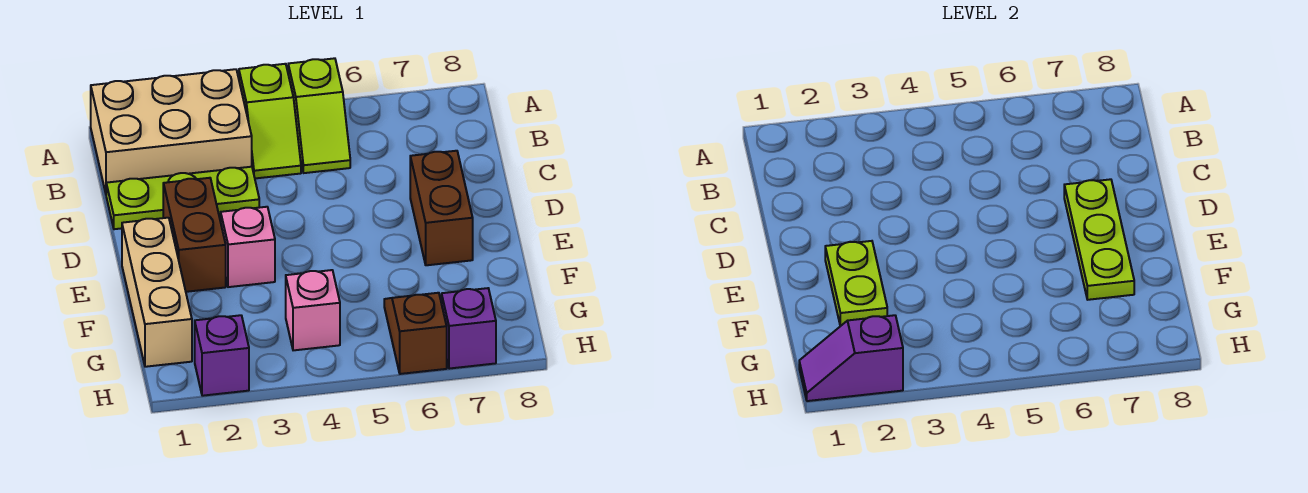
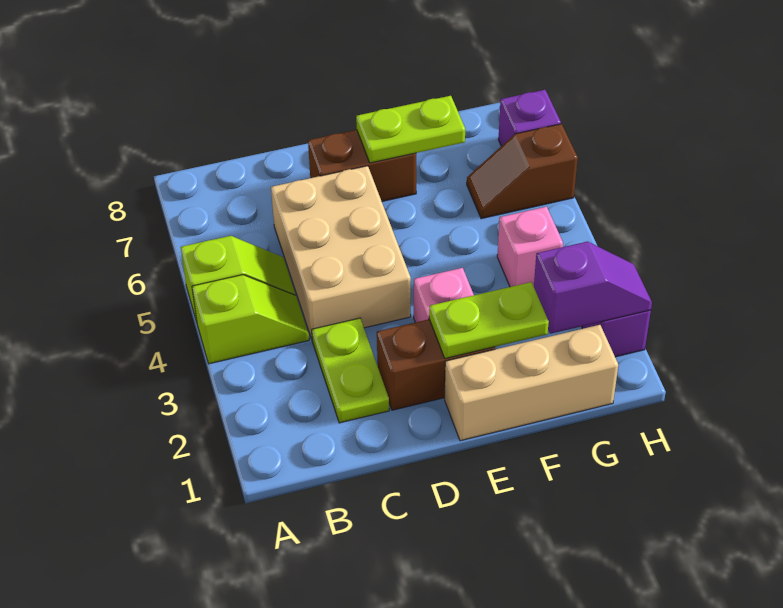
tan 2x3 brick [91,69,252,193] -> tan 2x3 brick moved to [271,166,411,339]
lime 1x3 plate [106,167,259,229] -> lime 1x2 plate [312,318,389,423]
lime 1x3 plate [1064,179,1134,300] -> lime 1x2 plate [356,96,465,163]
purple 1x2 slope [799,315,903,401] -> purple 1x2 slope turned to [534,242,652,334]

